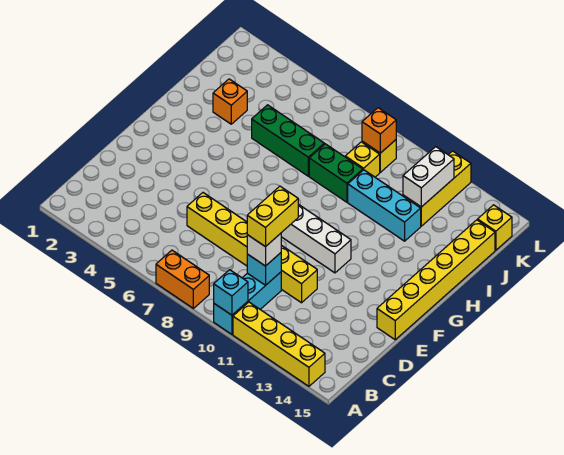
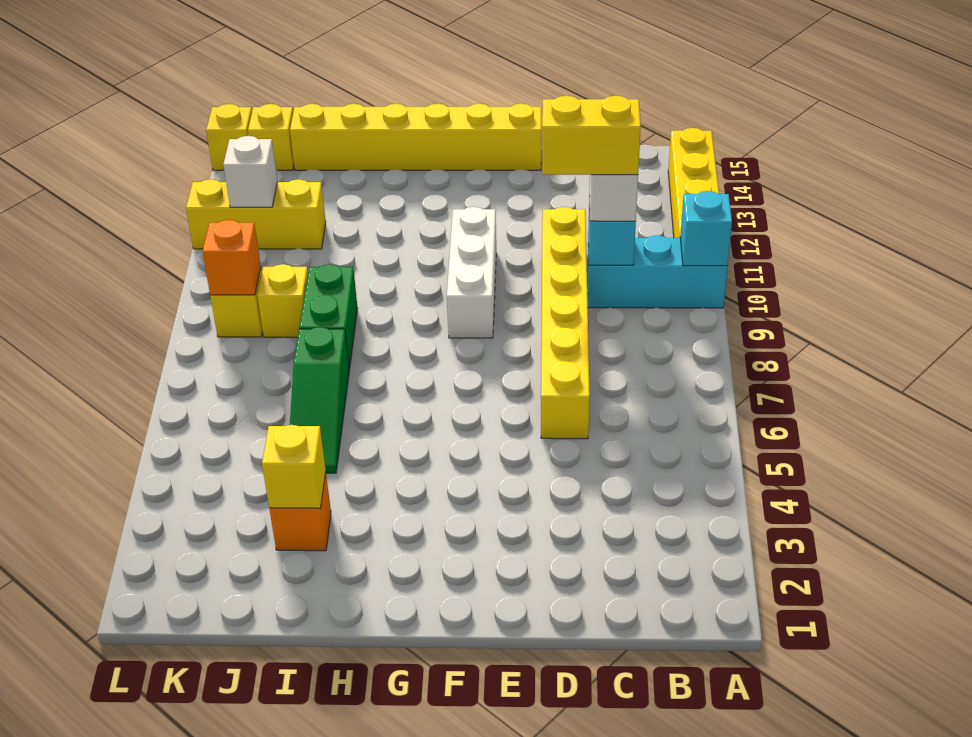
orange 1x2 brick [156,250,209,308] -> none
none -> yellow 1x1 brick [262,425,326,508]
green 1x3 brick [252,105,324,176] -> green 1x3 slope [290,327,349,473]
cyan 1x3 brick [348,170,421,241] -> none
white 1x2 brick [403,147,454,207] -> white 1x1 brick [223,136,277,207]
none -> yellow 1x1 brick [206,104,252,170]

